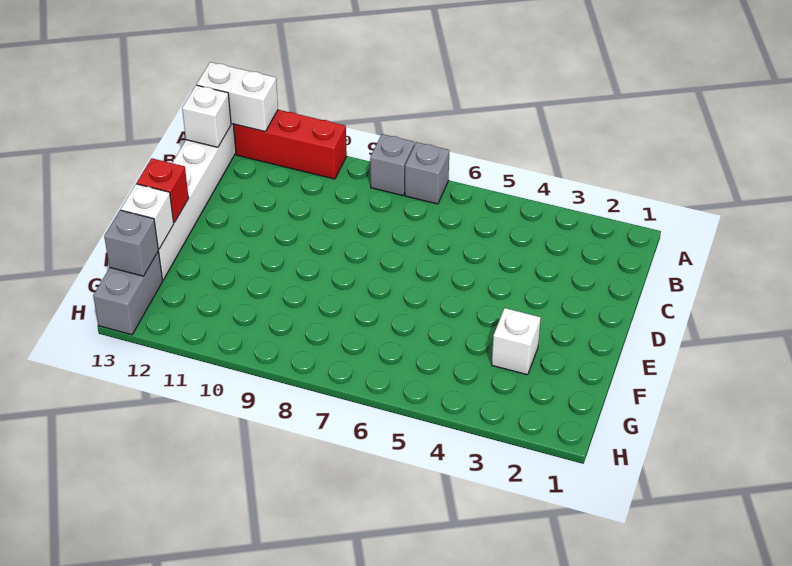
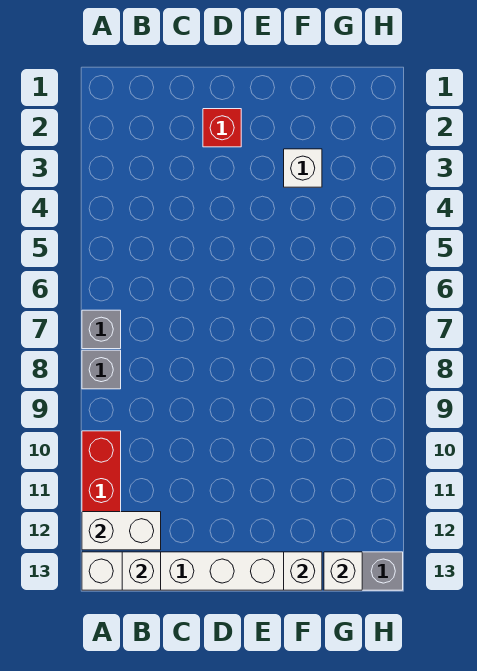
white 1x2 brick [197,62,278,132] -> white 1x2 brick turned to [82,512,161,550]
red 1x1 brick [137,158,189,222] -> red 1x1 brick moved to [203,109,241,147]
grey 1x1 brick [104,210,158,276] -> white 1x1 brick [324,552,362,590]

